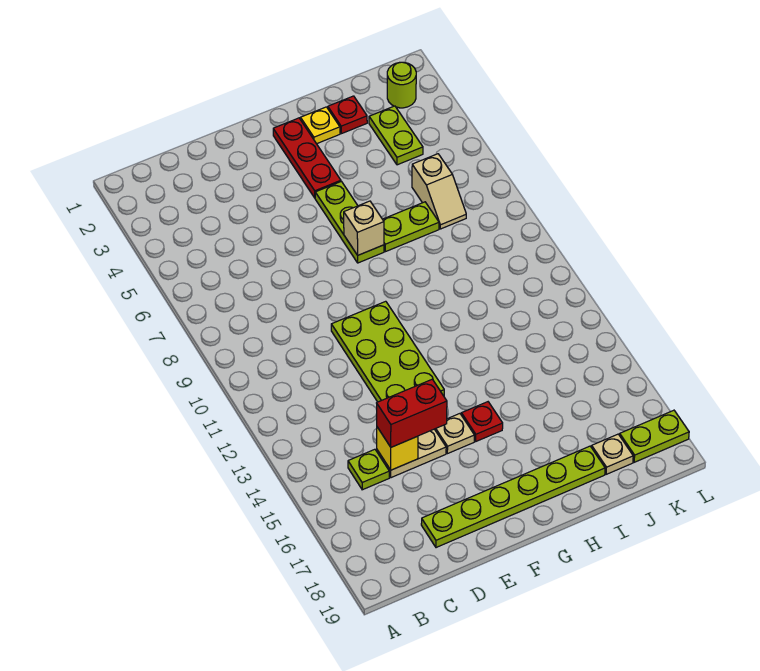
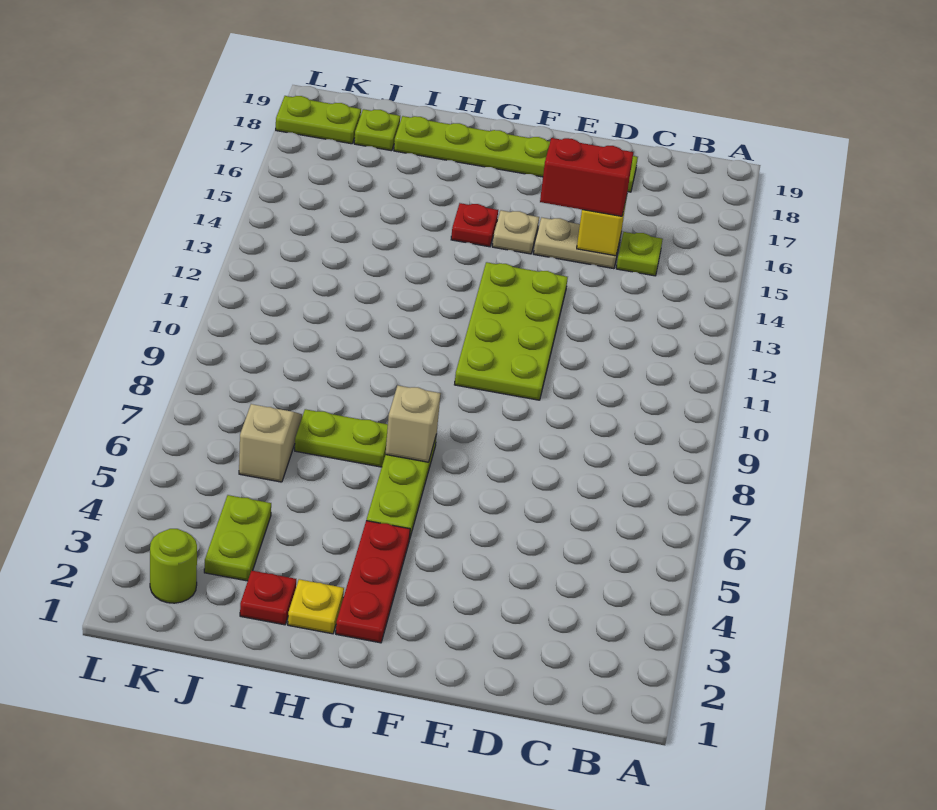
tan 1x1 plate [592,434,633,474] -> lime 1x1 plate [354,109,400,151]

